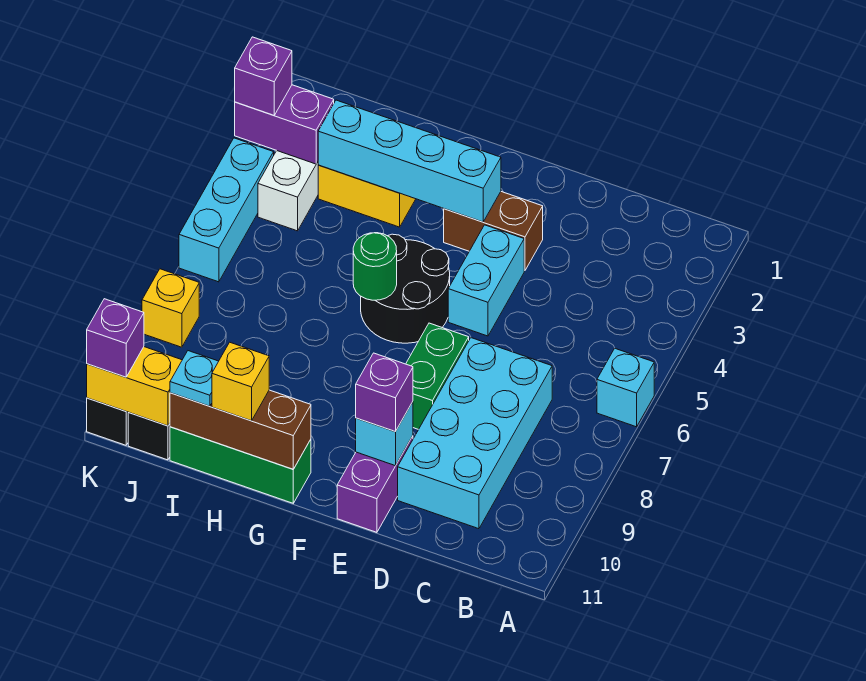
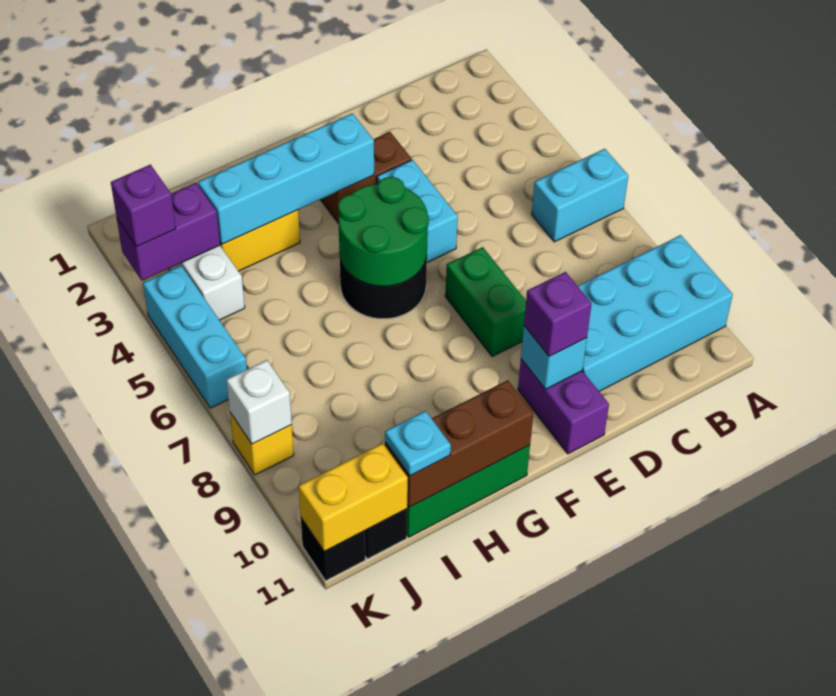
cyan 1x1 brick [597,349,654,427] -> cyan 1x2 brick [532,149,628,242]
cyan 2x4 brick [398,338,552,529] -> cyan 2x4 brick turned to [578,235,733,391]
green 1x1 round brick [353,233,397,300] -> green 2x2 round brick [338,177,429,286]
yellow 1x1 brick [212,342,269,421] -> none
none -> white 1x1 brick [227,360,292,444]
purple 1x1 brick [87,299,144,377] -> none

